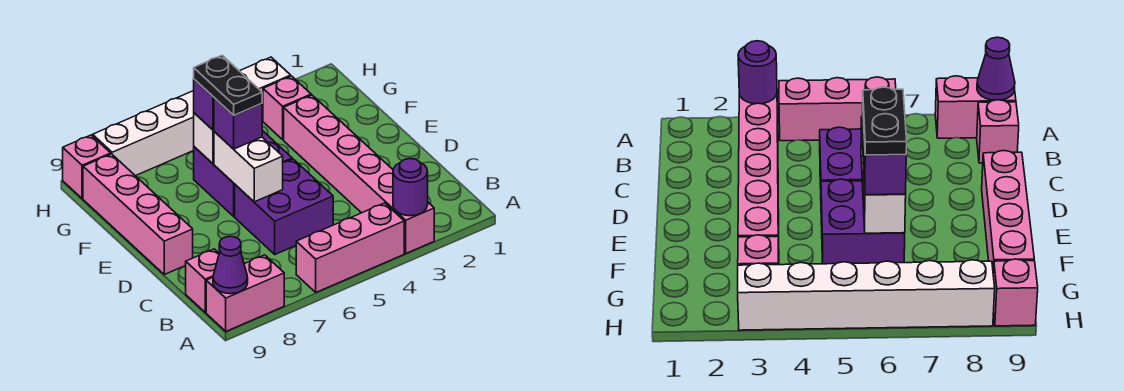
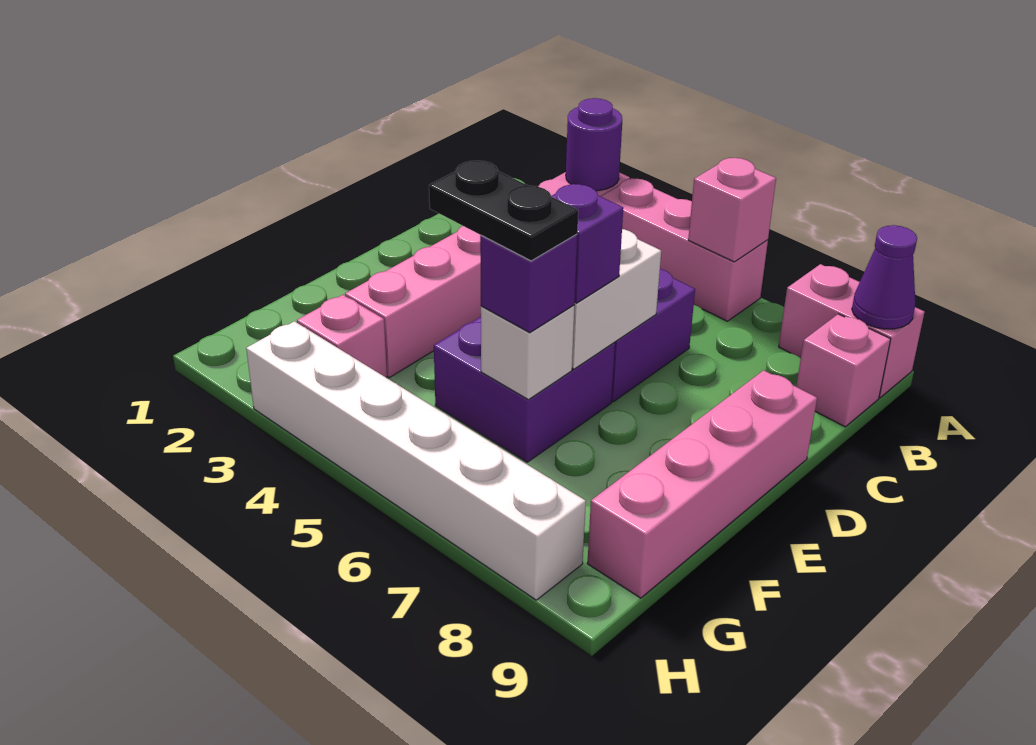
black 1x2 plate [194,55,262,115] -> black 1x2 plate turned to [429,161,578,261]
pink 1x1 brick [63,135,111,199] -> pink 1x1 brick moved to [688,158,776,262]

